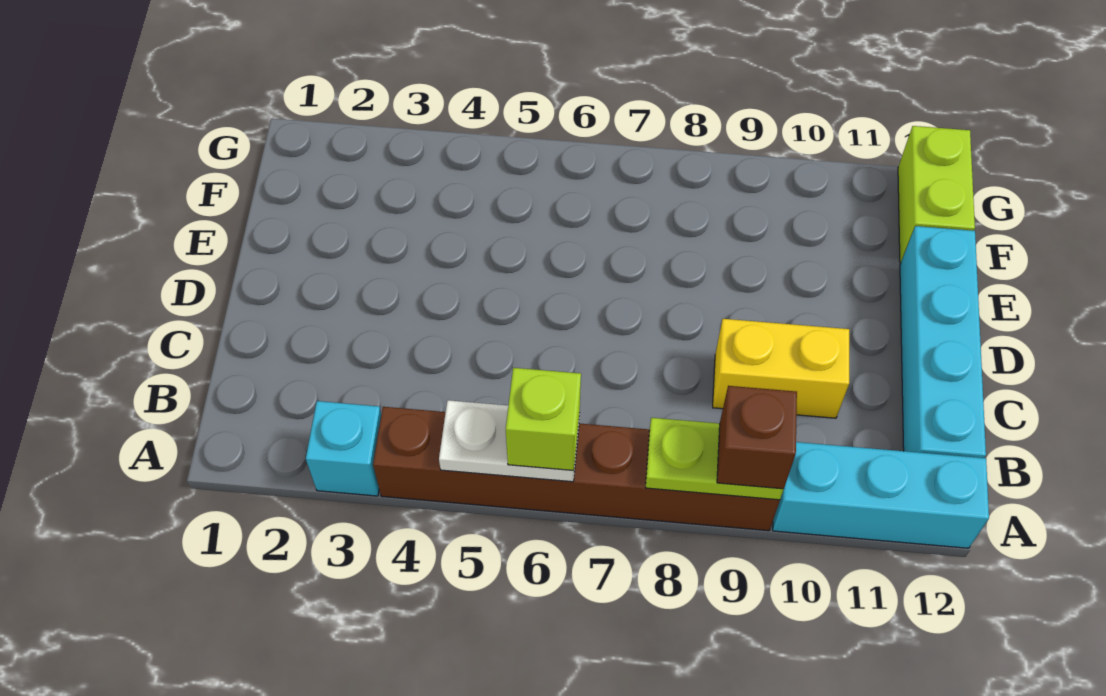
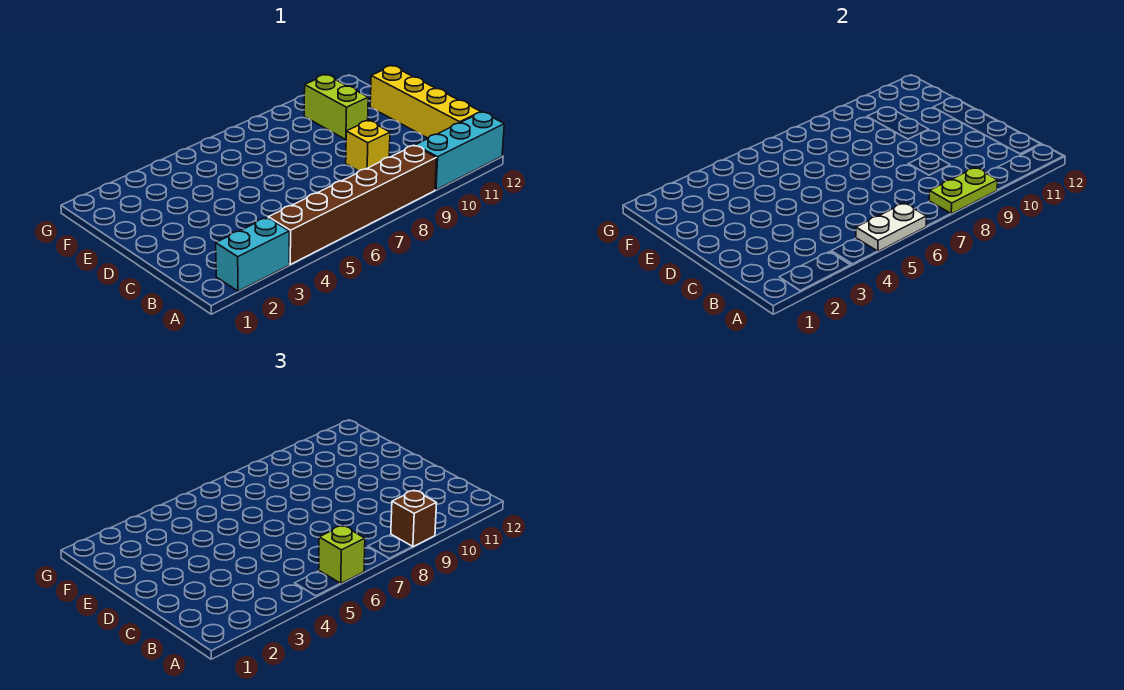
cyan 1x1 brick [306,401,381,496] -> cyan 1x2 brick [216,218,289,291]
cyan 1x4 brick [900,226,986,458] -> yellow 1x4 brick [370,66,481,138]
yellow 1x2 brick [713,319,849,418] -> yellow 1x1 brick [346,121,390,171]
lime 1x2 brick [898,126,975,263] -> lime 1x2 brick moved to [304,75,368,140]

